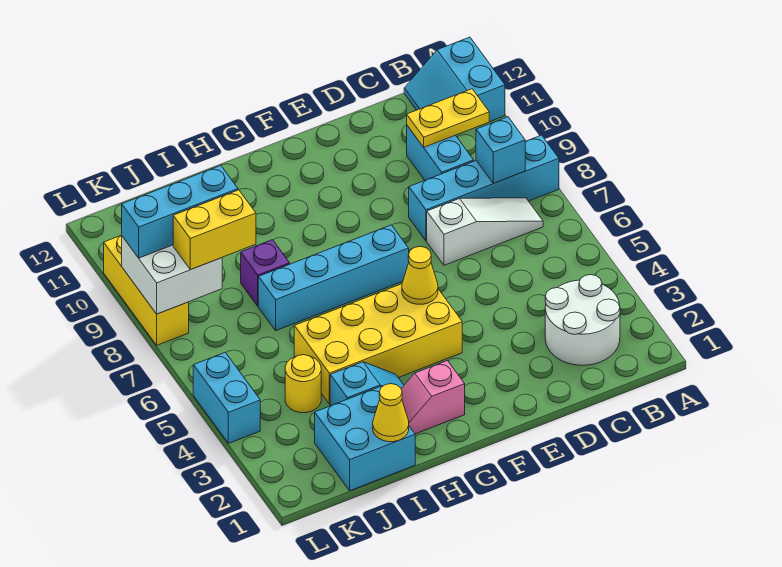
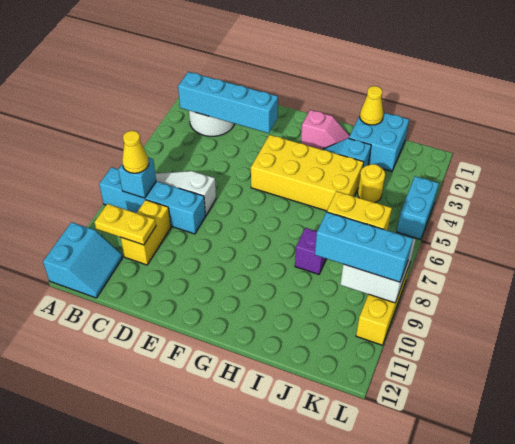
cyan 1x2 brick [407,126,474,180] -> yellow 1x2 brick [121,200,171,265]
yellow 1x1 cone [402,246,438,304] -> yellow 1x1 cone moved to [122,131,149,173]
cyan 1x4 brick [258,225,409,331] -> cyan 1x4 brick moved to [178,72,278,133]

